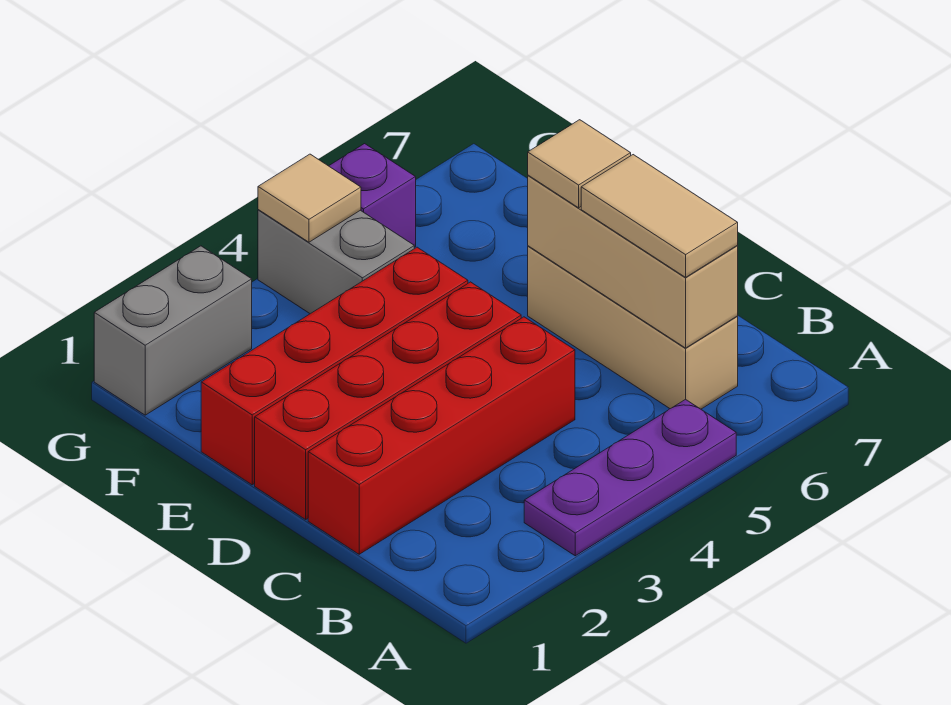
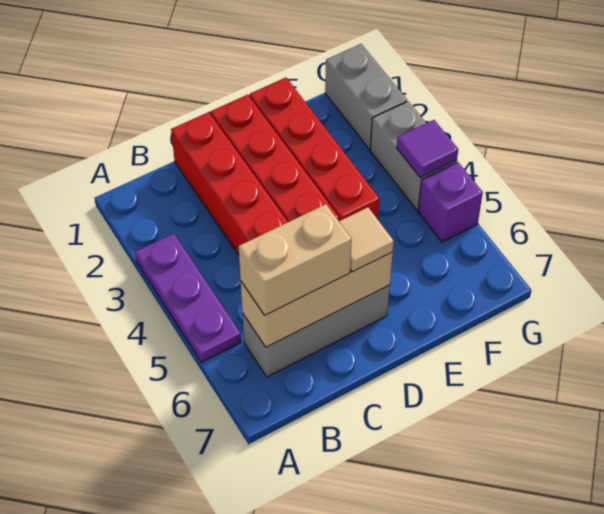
tan 1x3 brick [528,246,738,409] -> grey 1x3 brick [243,285,390,377]
tan 1x2 tile [581,155,738,277] -> tan 1x2 brick [239,204,352,315]
grey 1x2 brick [258,210,414,314] -> grey 1x2 brick turned to [370,101,457,210]
tan 1x1 tile [258,154,361,242] -> purple 1x1 tile [397,120,458,178]

